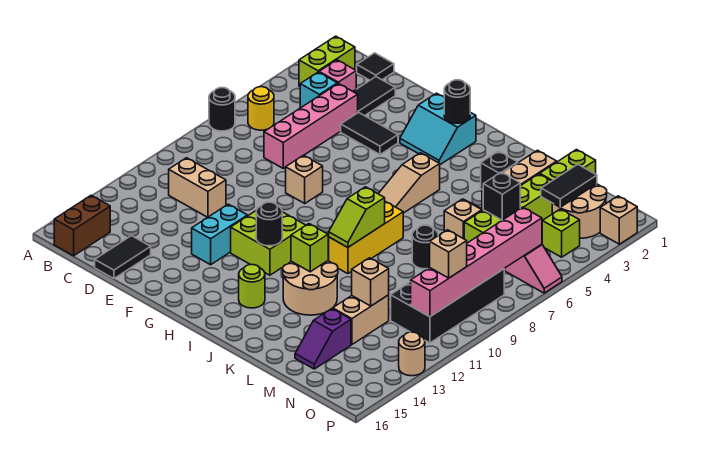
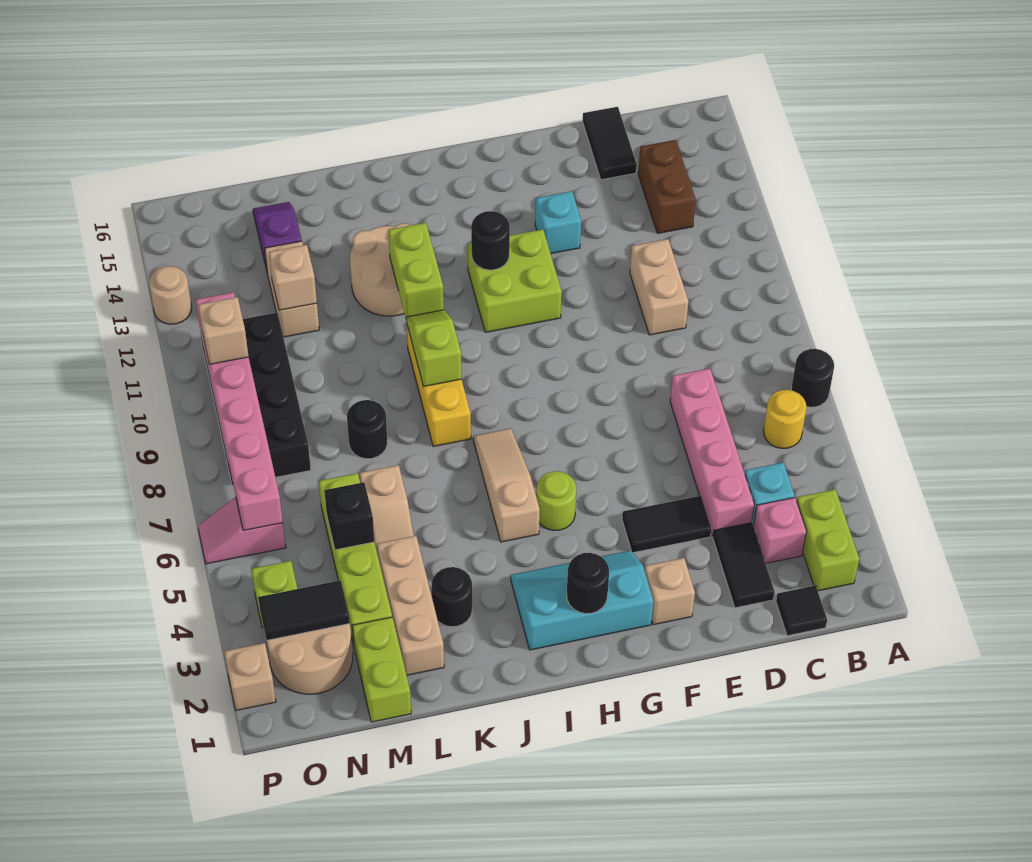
brown 1x2 brick [54,195,110,256] -> brown 1x2 brick moved to [638,140,696,233]
tan 1x2 brick [169,158,226,217] -> tan 1x2 brick turned to [630,239,688,335]
tan 1x1 brick [286,155,323,203] -> tan 1x1 brick moved to [645,558,695,625]
cyan 1x2 brick [192,204,247,265] -> cyan 1x1 brick [535,191,581,254]
cyan 2x2 slope [400,93,476,165] -> cyan 2x3 slope [511,551,653,650]
lime 1x1 round brick [239,265,265,308] -> lime 1x1 round brick moved to [536,471,576,530]
lime 1x1 brick [291,224,328,272] -> lime 1x2 brick [389,223,444,320]
black 1x1 brick [481,151,518,189] -> black 1x1 round brick [432,567,472,627]
black 1x2 tile [541,164,597,207] -> black 1x2 tile turned to [258,580,350,640]

